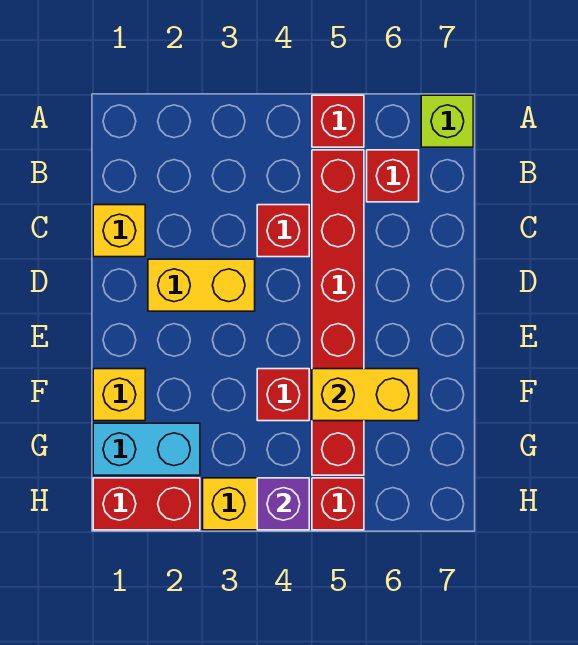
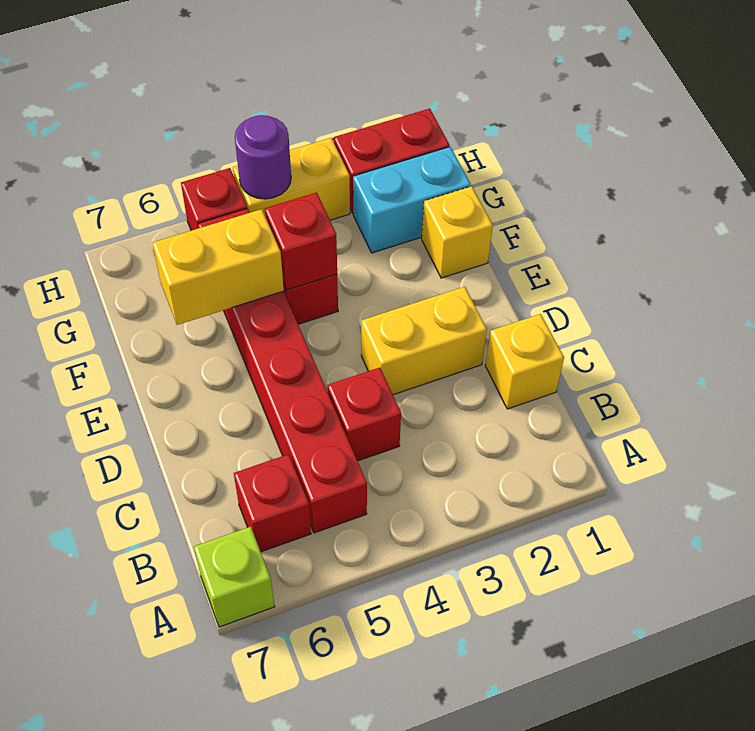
red 1x1 brick [312,95,364,147] -> red 1x1 brick moved to [265,192,337,290]
purple 1x1 brick [257,478,309,530] -> purple 1x1 round brick [235,115,291,199]

